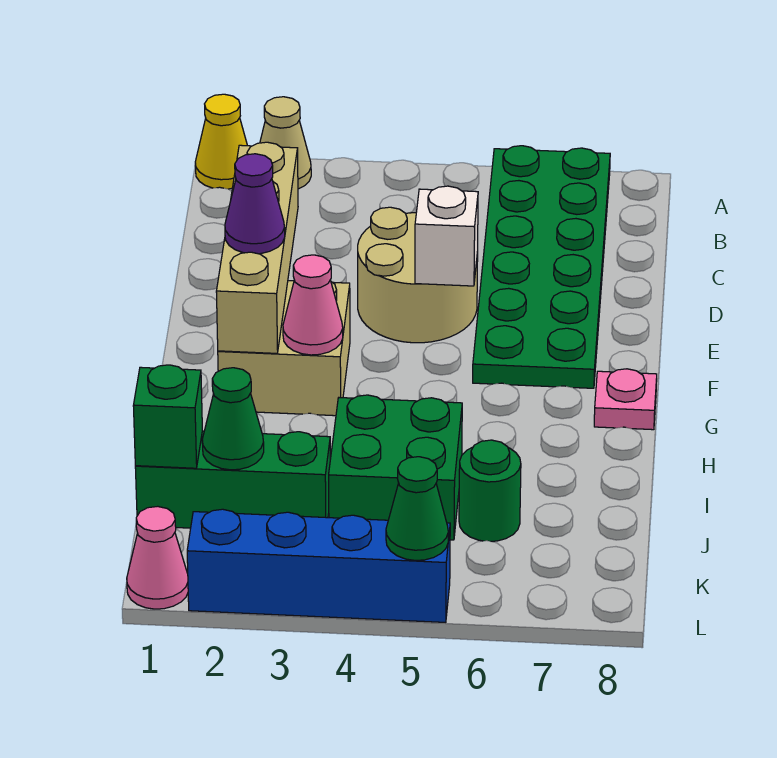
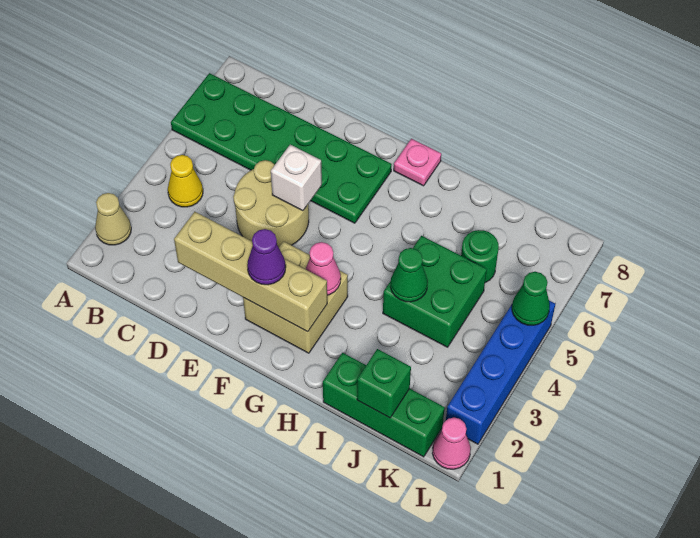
yellow 1x1 cone [195,94,247,189] -> yellow 1x1 cone moved to [168,155,203,207]
green 1x3 brick [135,431,330,528] -> green 1x3 brick turned to [323,353,445,457]
green 1x1 cone [202,368,264,470] -> green 1x1 cone moved to [391,248,428,302]

